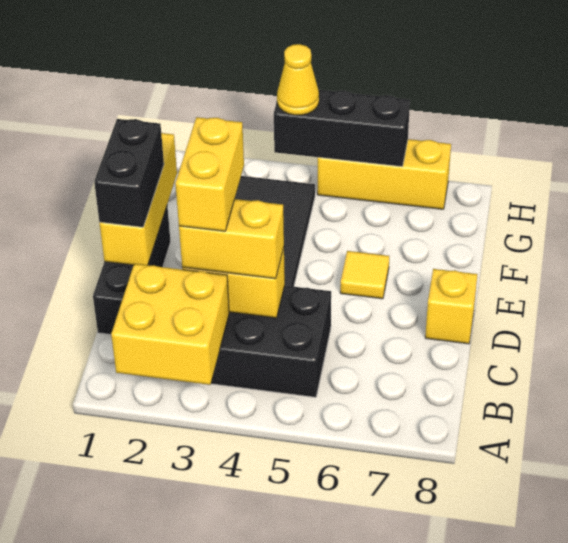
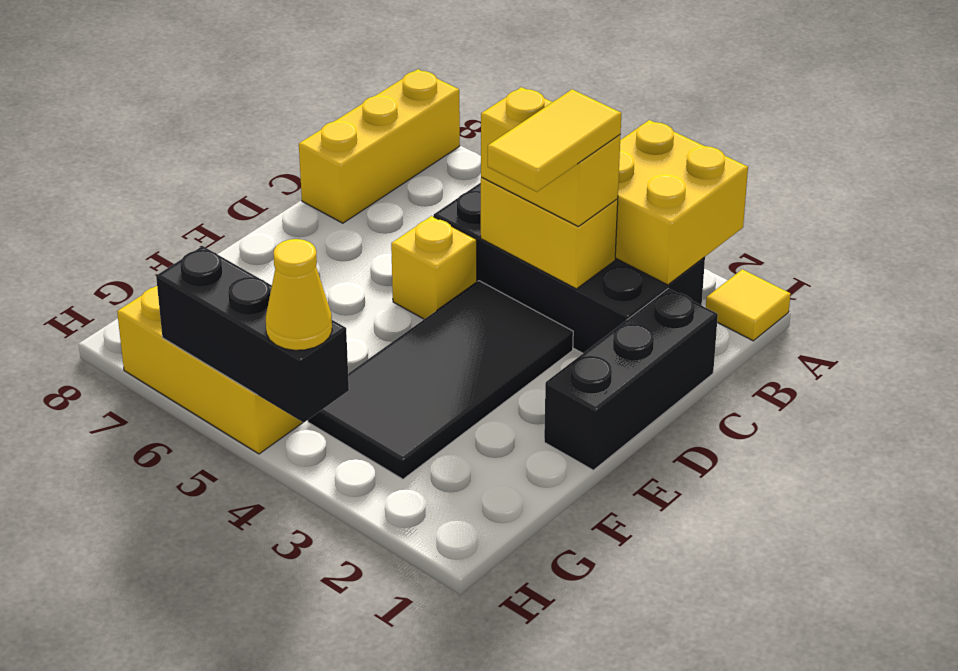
yellow 1x2 brick [175,117,244,231] -> yellow 1x2 tile [488,89,621,192]
yellow 1x3 brick [100,133,177,265] -> yellow 1x3 brick moved to [299,69,460,223]
black 1x2 brick [94,119,164,227] -> none
yellow 1x1 brick [425,269,478,344] -> yellow 1x1 brick moved to [391,216,477,319]
yellow 1x1 tile [340,251,389,299] -> yellow 1x1 tile moved to [706,269,791,341]

